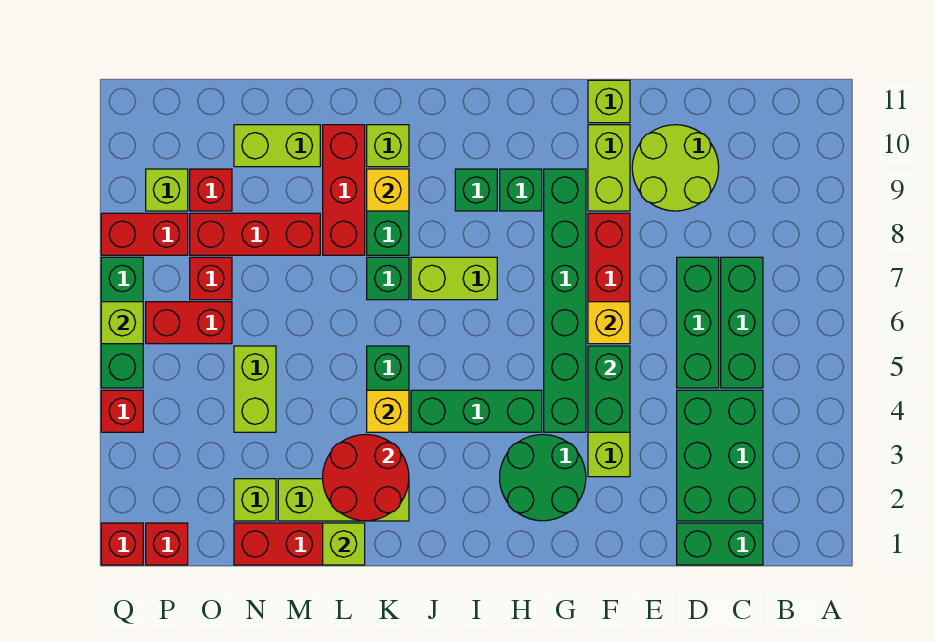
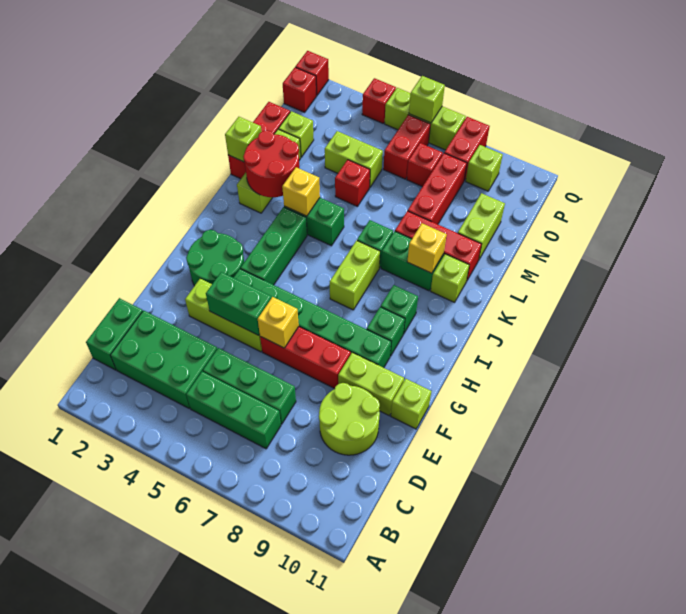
red 1x1 brick [190,169,232,211] -> red 1x1 brick moved to [335,160,370,206]
green 1x3 brick [101,257,143,388] -> lime 1x3 brick [385,88,466,150]

